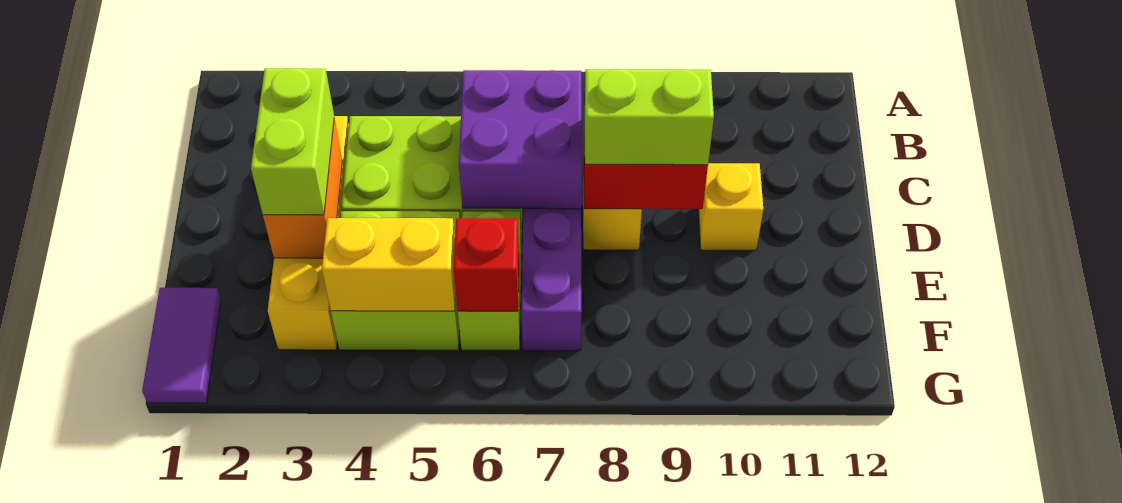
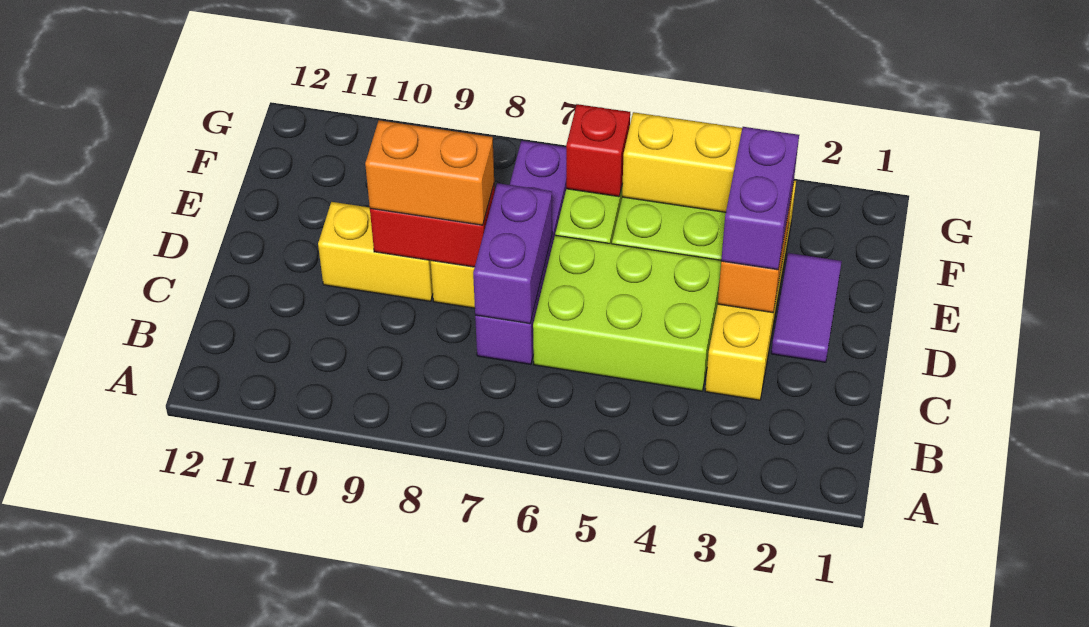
purple 2x2 brick [459,70,582,209] -> purple 1x2 brick [473,183,552,324]
lime 1x2 brick [251,68,334,215] -> purple 1x2 brick [721,127,799,270]
lime 1x2 brick [585,69,714,165] -> orange 1x2 brick [365,120,494,225]
yellow 1x1 brick [698,163,763,250] -> yellow 1x2 brick [318,202,433,301]
purple 1x2 tile [142,288,221,403] -> purple 1x2 tile moved to [771,253,842,362]

